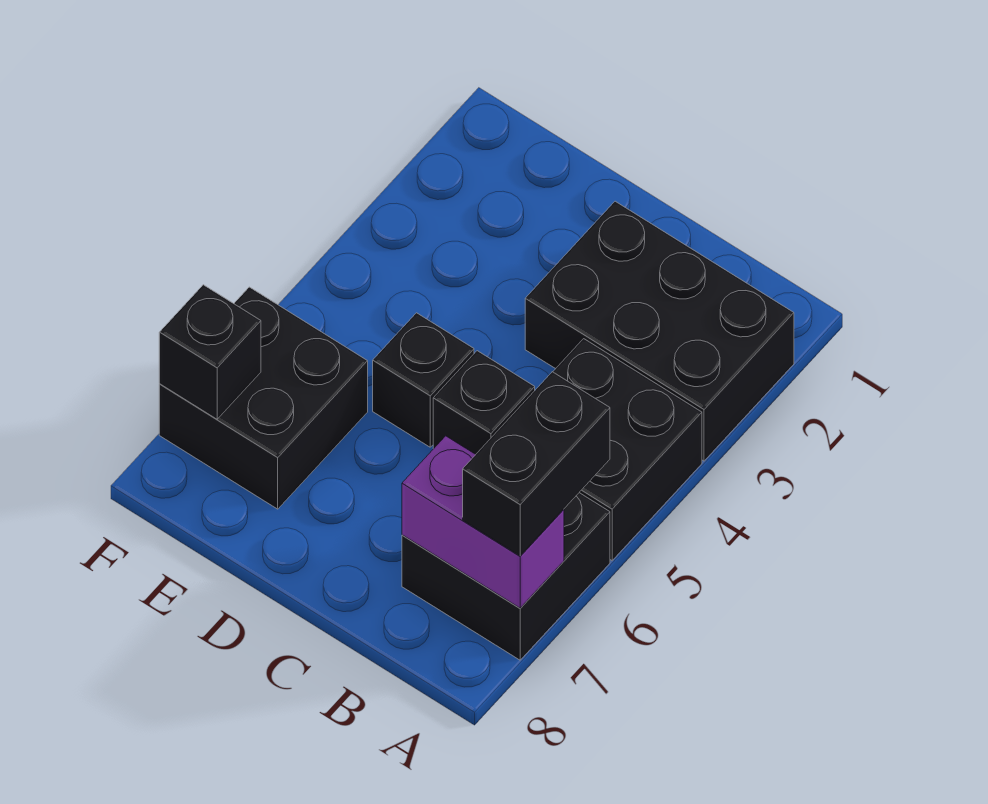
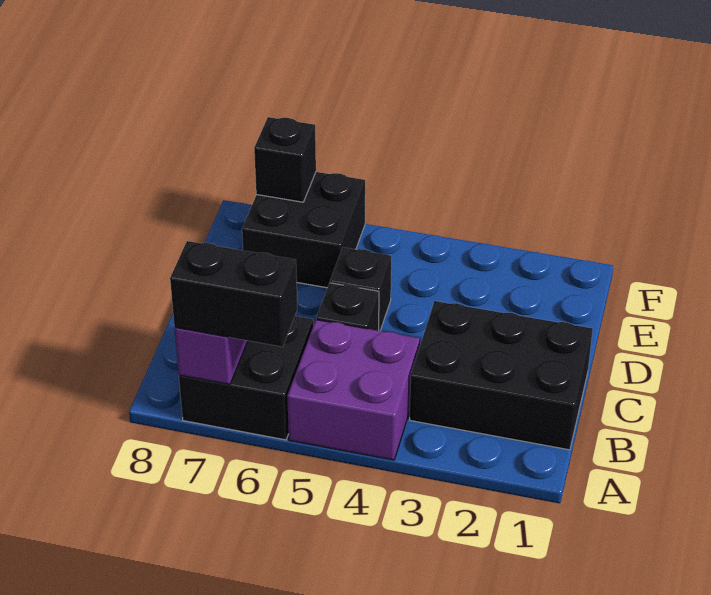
black 2x3 brick [525,201,794,461] -> black 2x3 brick turned to [410,301,593,450]
black 2x2 brick [553,339,702,561] -> purple 2x2 brick [287,320,420,460]

